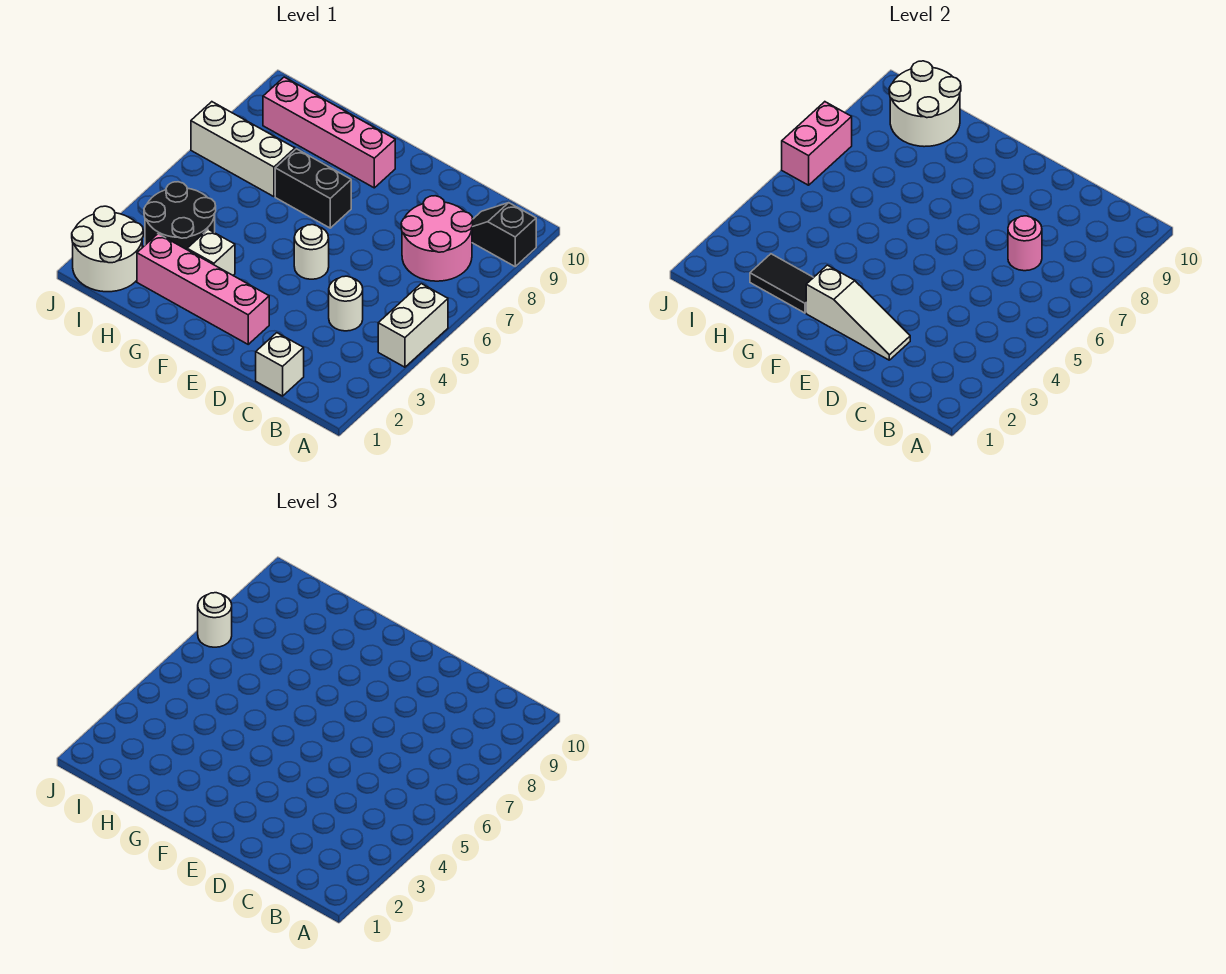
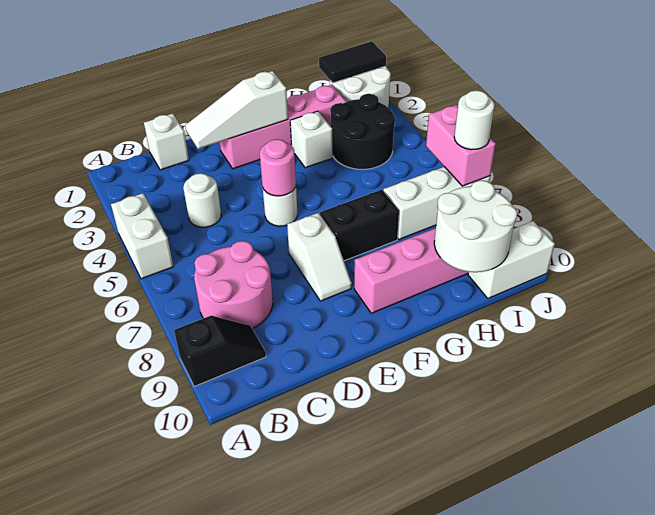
pink 1x1 round brick [1008,216,1042,271] -> pink 1x1 round brick moved to [260,139,296,196]
none -> white 1x2 slope [287,213,352,301]
black 1x2 tile [750,254,814,313] -> black 1x2 tile moved to [319,41,386,83]
none -> white 1x2 brick [468,221,555,298]

